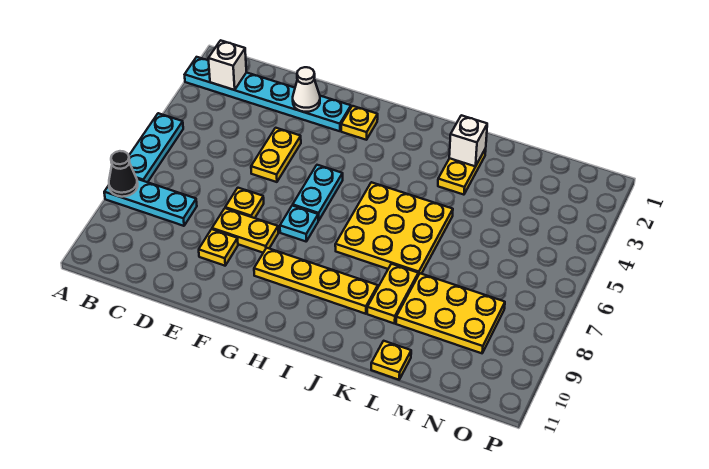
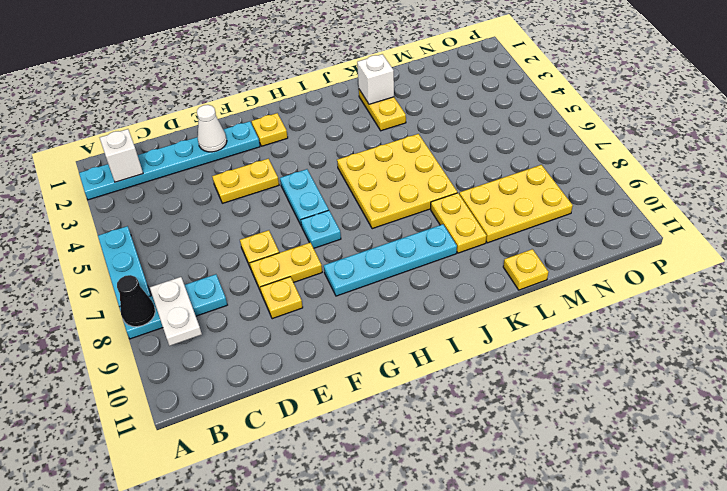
none -> white 1x2 plate [150,277,202,346]
yellow 1x2 plate [251,128,301,182] -> yellow 1x2 plate turned to [212,159,279,203]
yellow 1x4 plate [254,248,378,314] -> cyan 1x4 plate [324,224,457,296]

